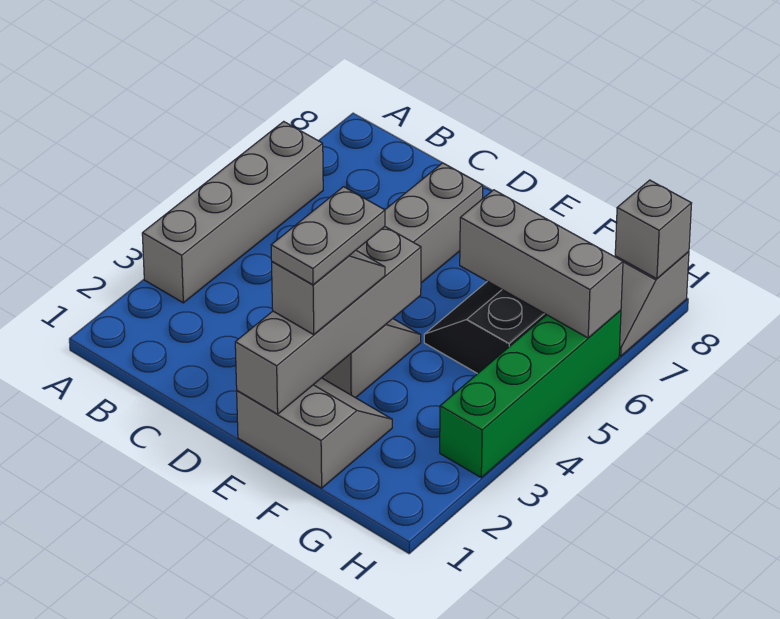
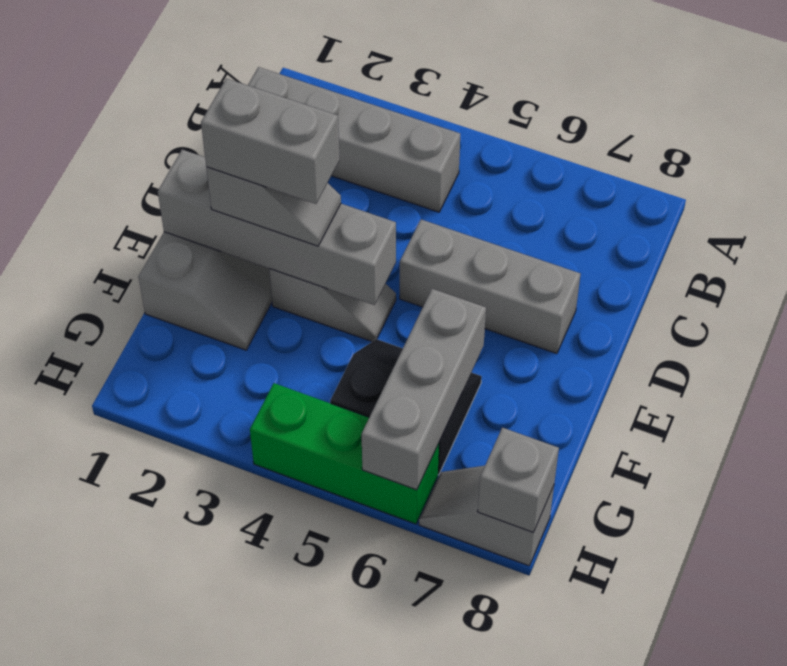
grey 1x4 brick [142,121,323,303] -> grey 1x4 brick moved to [248,67,460,212]
grey 1x2 plate [271,187,385,285] -> grey 1x2 brick [201,78,340,204]
green 1x4 brick [440,310,621,477] -> green 1x3 brick [250,383,439,524]

